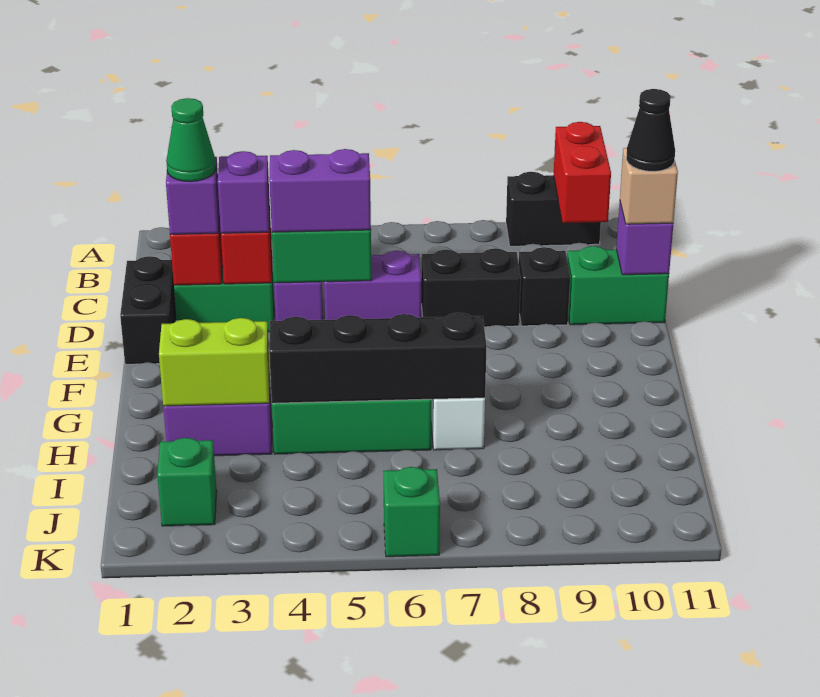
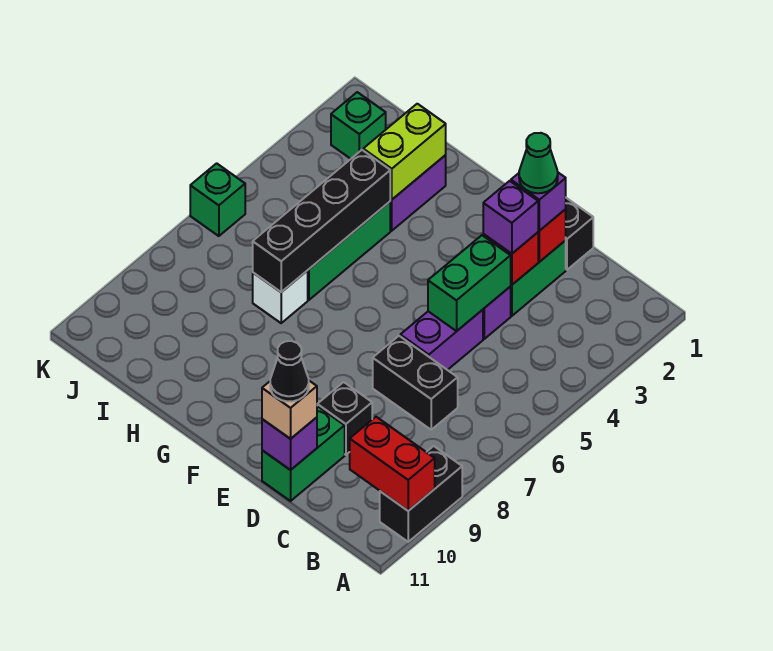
purple 1x2 brick [269,149,371,232] -> none
black 1x2 brick [421,248,521,327] -> black 1x2 brick turned to [373,336,458,430]

